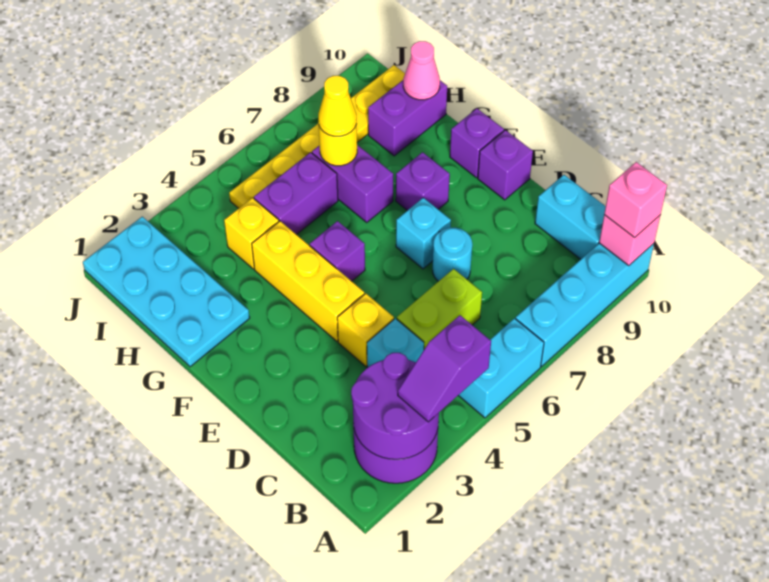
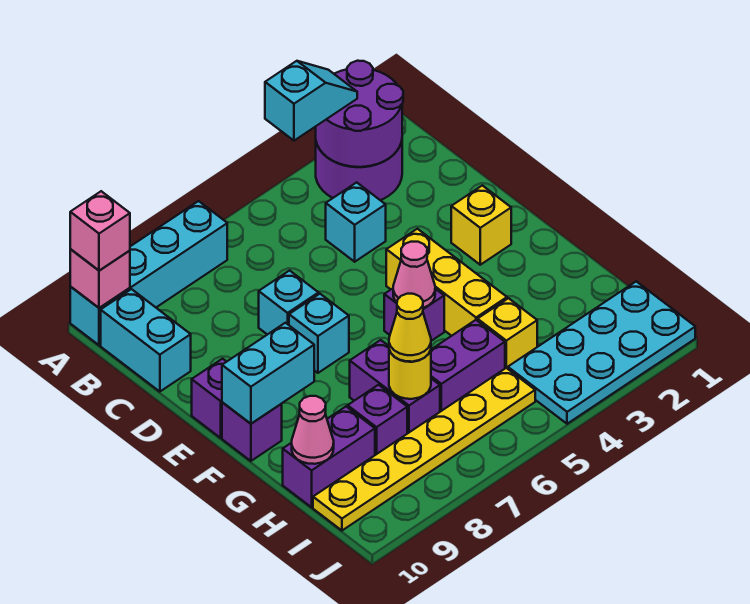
purple 1x2 slope [398,315,491,422] -> cyan 1x2 slope [265,61,357,141]
cyan 1x2 brick [458,318,544,418] -> cyan 1x2 brick moved to [222,323,314,424]
lime 1x2 brick [397,269,482,349] -> none
yellow 1x1 brick [337,294,394,366] -> yellow 1x1 brick moved to [451,185,511,265]
cyan 1x1 round brick [433,228,472,281] -> cyan 1x1 brick [259,271,319,335]
none -> pink 1x1 cone [393,242,435,308]
purple 1x1 brick [396,152,450,210] -> purple 1x1 brick moved to [348,385,407,455]
cyan 2x4 plate [83,217,250,367] -> cyan 2x4 plate turned to [508,281,695,424]

